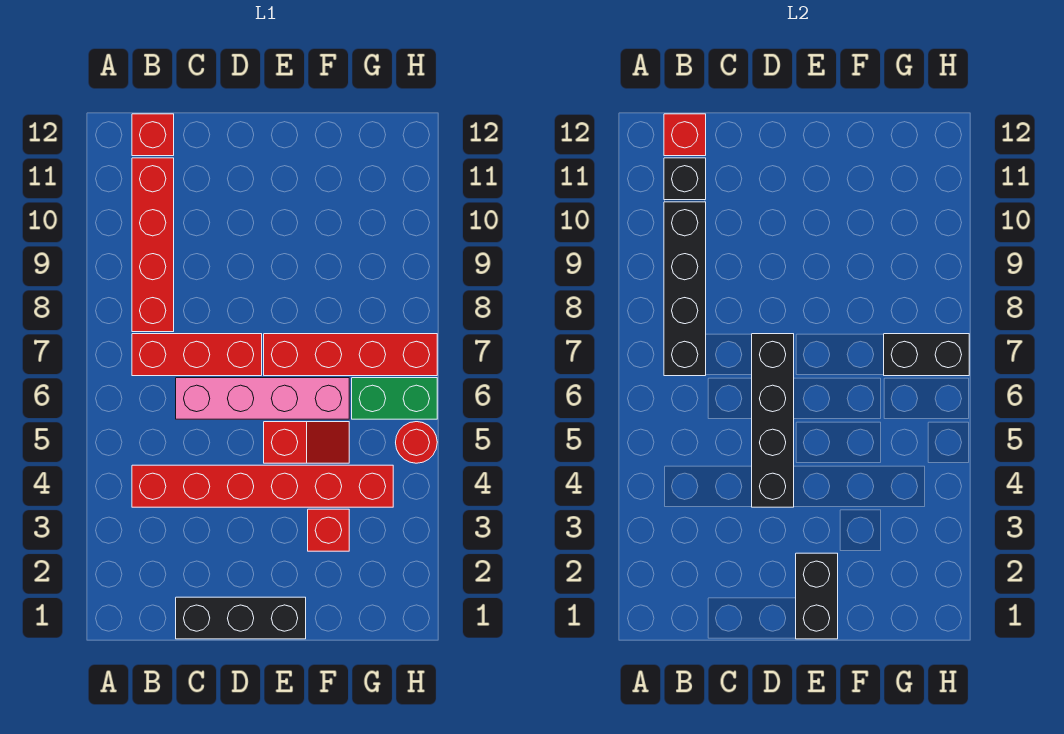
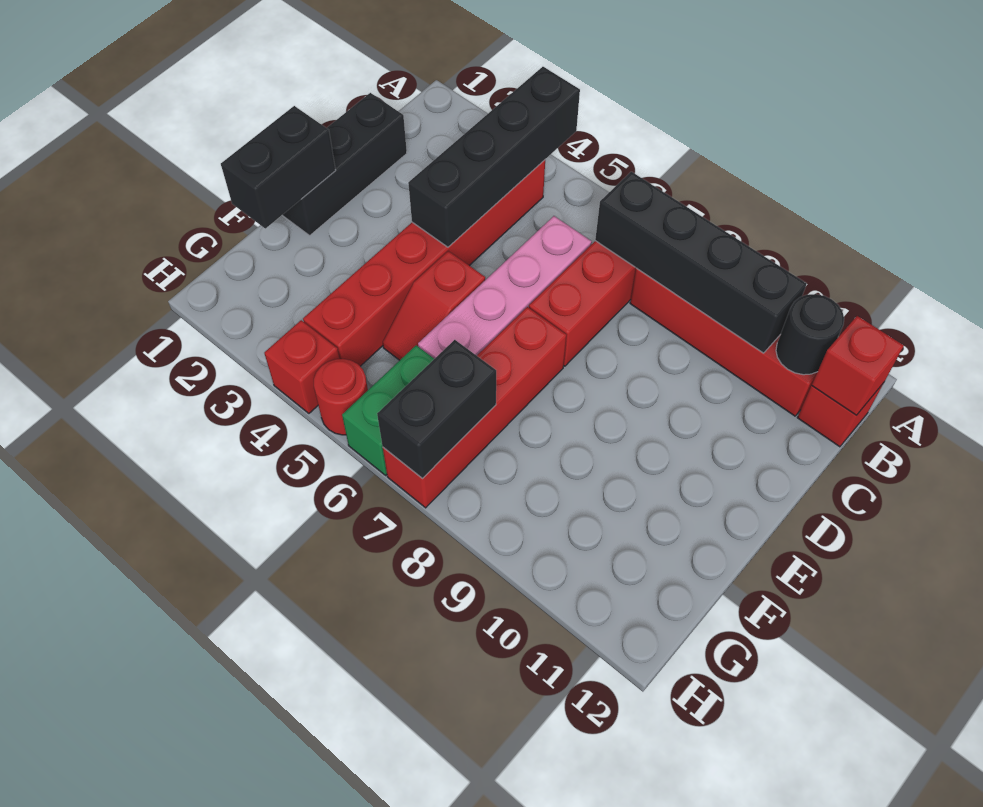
black 1x1 brick [664,158,706,200] -> black 1x1 round brick [776,294,844,375]
black 1x4 brick [752,334,794,507] -> black 1x4 brick turned to [408,67,580,247]
black 1x2 brick [796,553,838,639] -> black 1x2 brick turned to [221,106,336,228]
red 1x1 brick [308,509,349,551] -> red 1x1 brick moved to [264,320,340,413]

